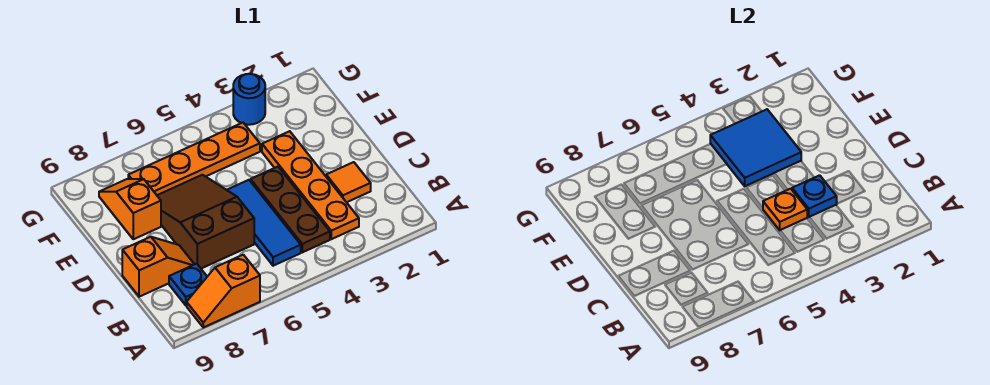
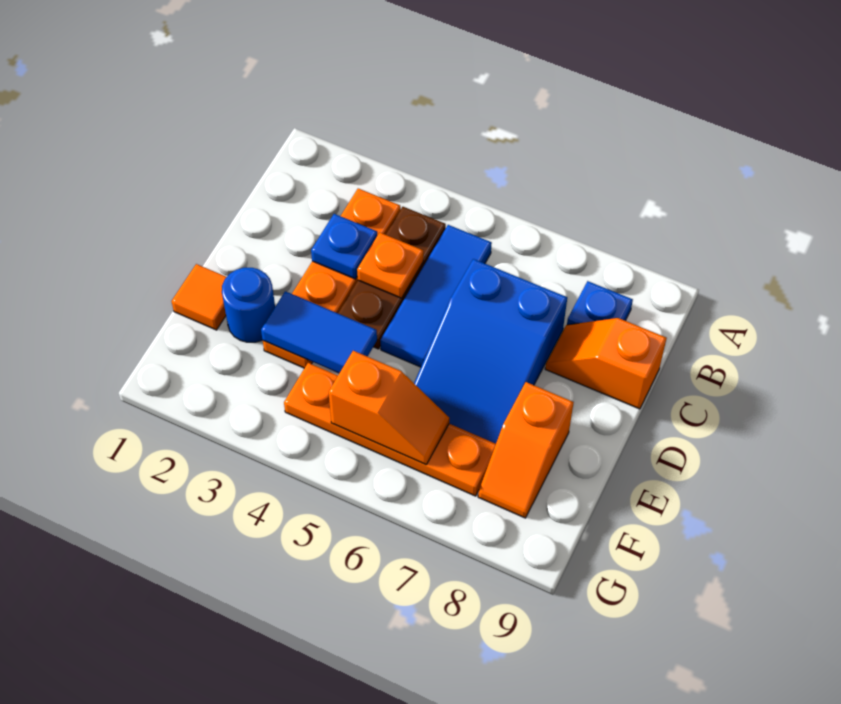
orange 1x2 slope [187,255,260,327] -> orange 1x2 slope moved to [329,351,449,465]
orange 1x1 tile [326,162,371,202] -> orange 1x1 tile moved to [172,264,226,330]
brown 2x3 slope [157,175,254,269] -> blue 2x3 slope [414,259,567,444]
blue 2x2 tile [710,109,801,186] -> blue 1x2 tile [261,291,377,373]
blue 1x1 round brick [233,74,265,125] -> blue 1x1 round brick moved to [222,268,275,342]

